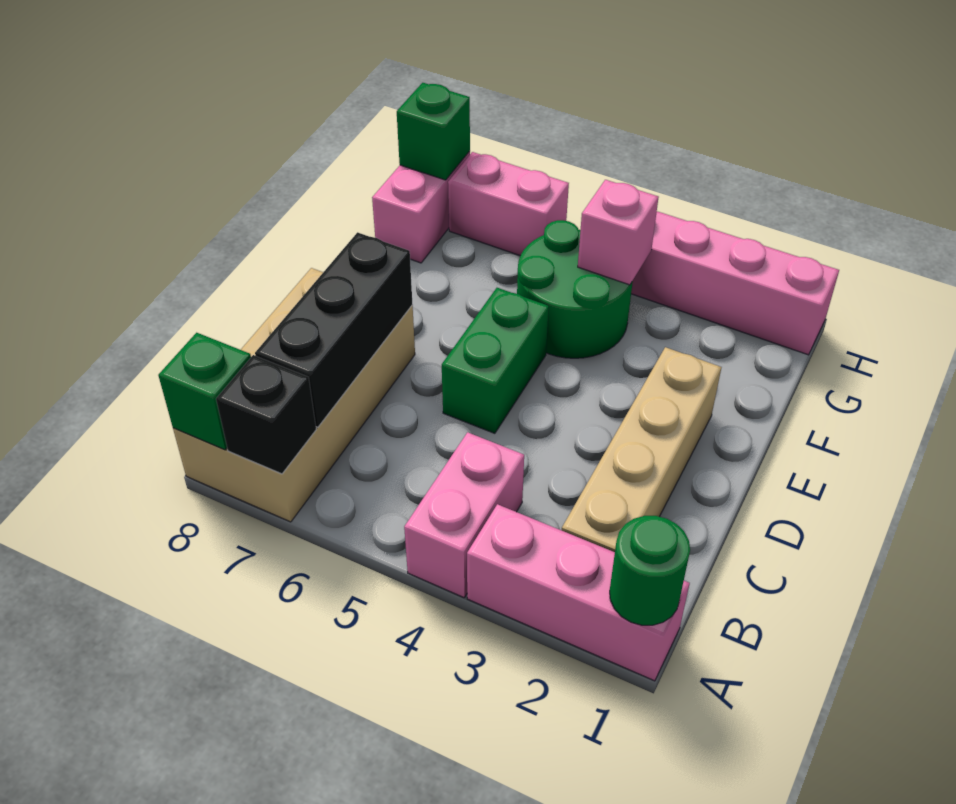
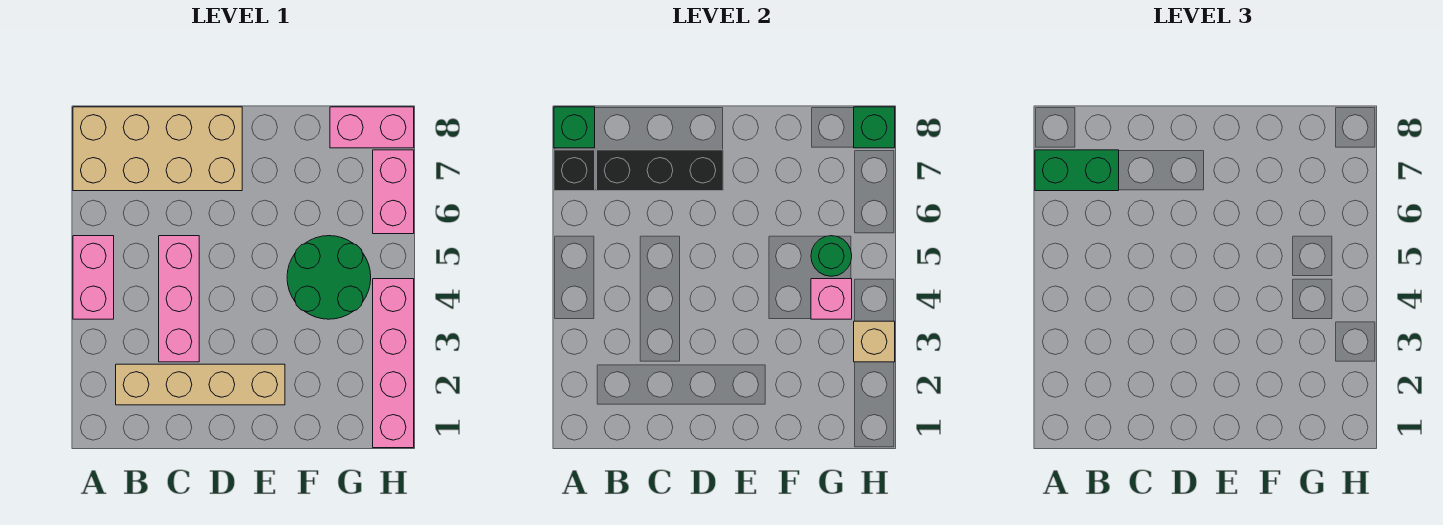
pink 1x3 brick [467,504,690,681] -> pink 1x3 brick moved to [159,236,199,362]
green 1x1 round brick [610,516,690,625] -> green 1x1 round brick moved to [811,236,852,276]
pink 1x2 brick [404,432,524,597] -> pink 1x2 brick turned to [73,236,114,319]
green 1x2 brick [442,288,549,433] -> green 1x2 brick moved to [1035,150,1119,191]
none -> tan 1x1 brick [854,321,895,362]

